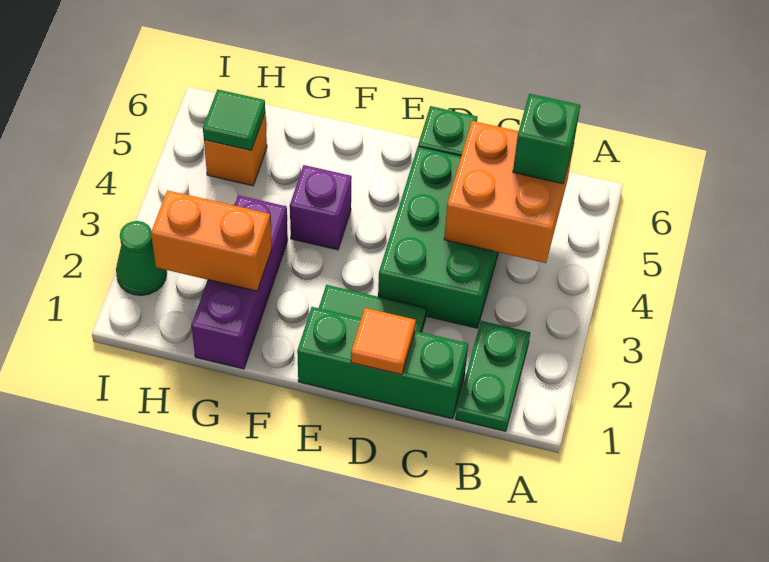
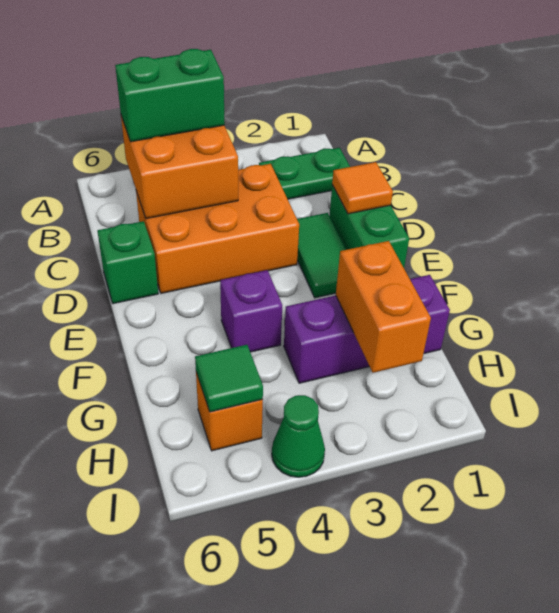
green 1x1 brick [513,94,580,184] -> green 1x2 brick [115,49,225,142]
green 1x3 brick [297,307,468,419] -> green 1x2 brick [330,185,409,268]
green 2x3 brick [378,147,498,328] -> orange 2x3 brick [136,164,299,293]
green 1x1 cone [116,221,167,296] -> green 1x1 cone moved to [272,395,325,477]

